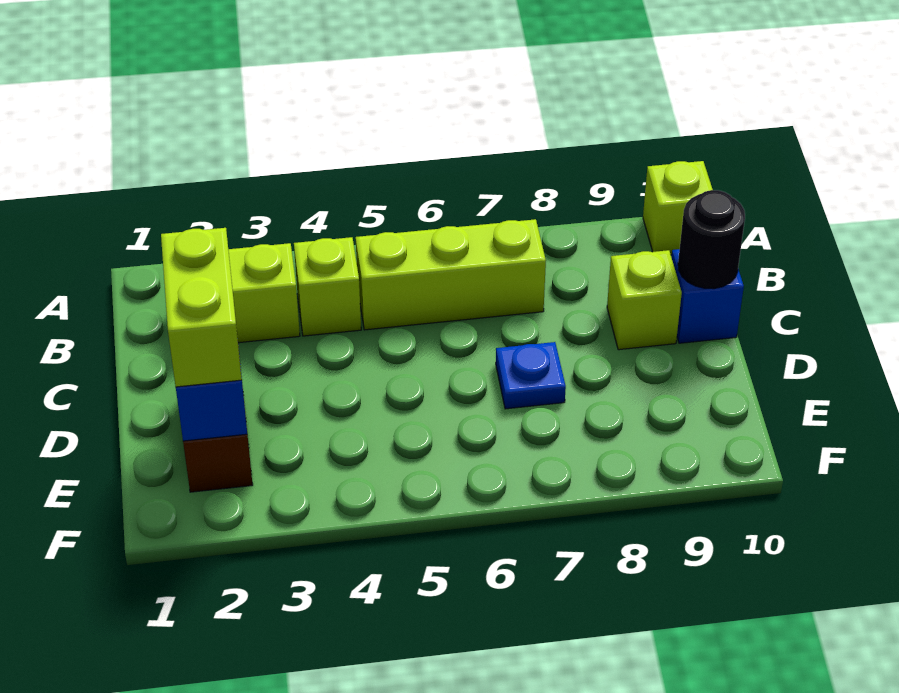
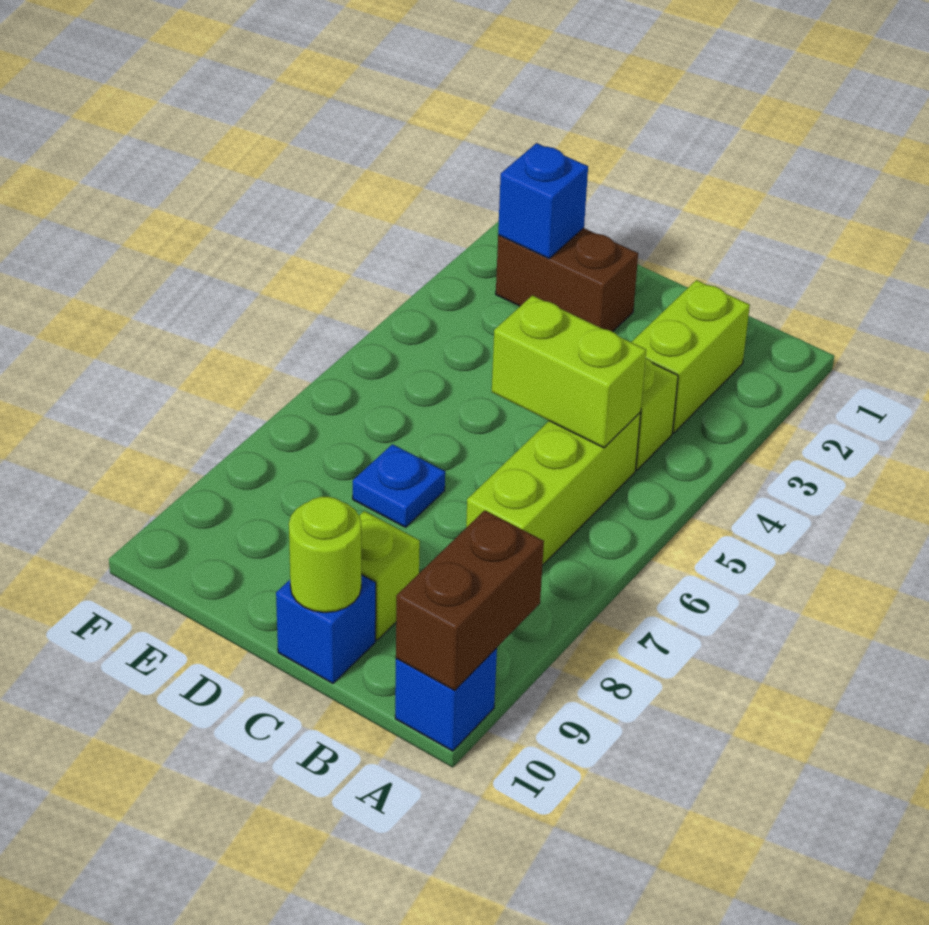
none -> brown 1x2 brick [396,510,544,690]
lime 1x1 brick [643,161,713,255] -> blue 1x1 brick [395,648,497,751]
black 1x1 round brick [678,190,745,289] -> lime 1x1 round brick [289,497,361,612]
lime 1x2 brick [161,228,242,387] -> lime 1x2 brick moved to [492,295,646,448]

